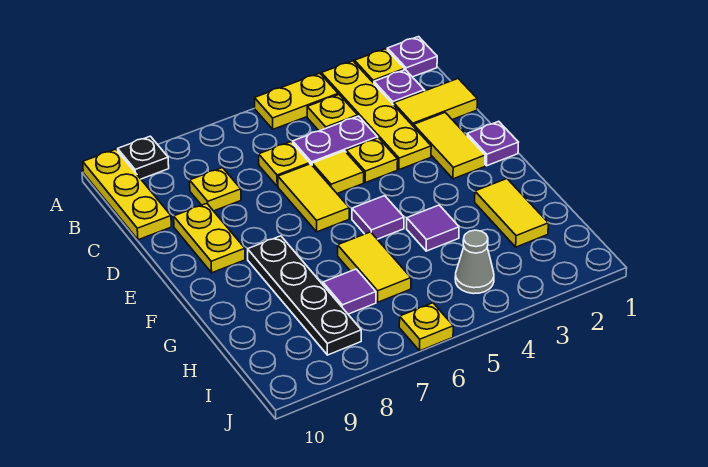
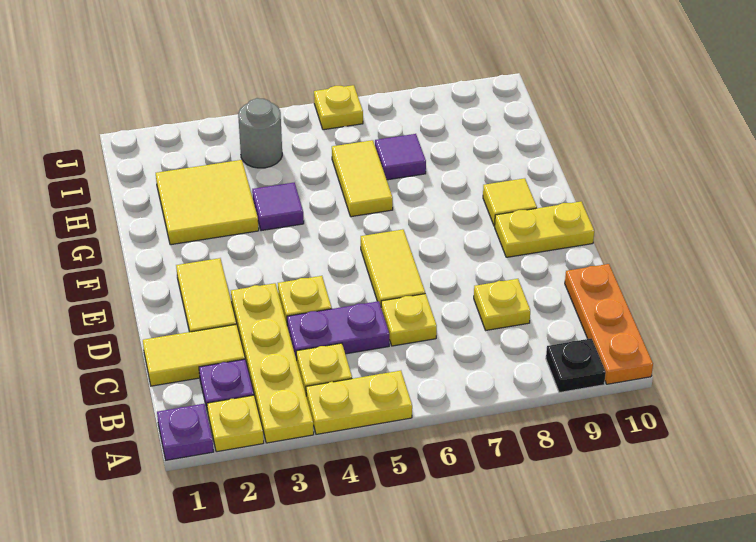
yellow 1x3 plate [83,149,171,240] -> orange 1x3 plate [565,264,653,384]
yellow 1x1 tile [312,151,364,194] -> yellow 1x1 tile moved to [483,178,537,226]
yellow 1x2 plate [174,203,245,273] -> yellow 1x2 plate turned to [495,202,594,257]
purple 1x1 plate [467,121,518,166] -> none
purple 1x1 tile [352,196,404,239] -> none
black 1x4 plate [248,236,361,355] -> none
yellow 1x2 tile [475,179,548,247] -> yellow 2x2 tile [156,160,259,245]
grey 1x1 cone [455,230,494,294] -> grey 1x1 round brick [238,98,282,168]

